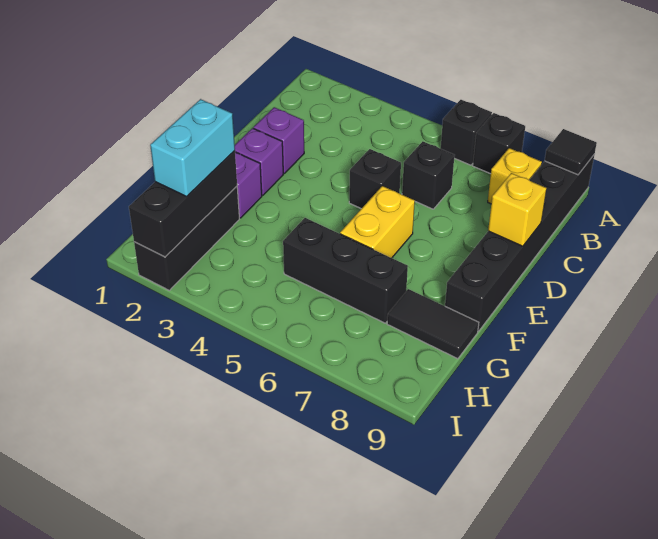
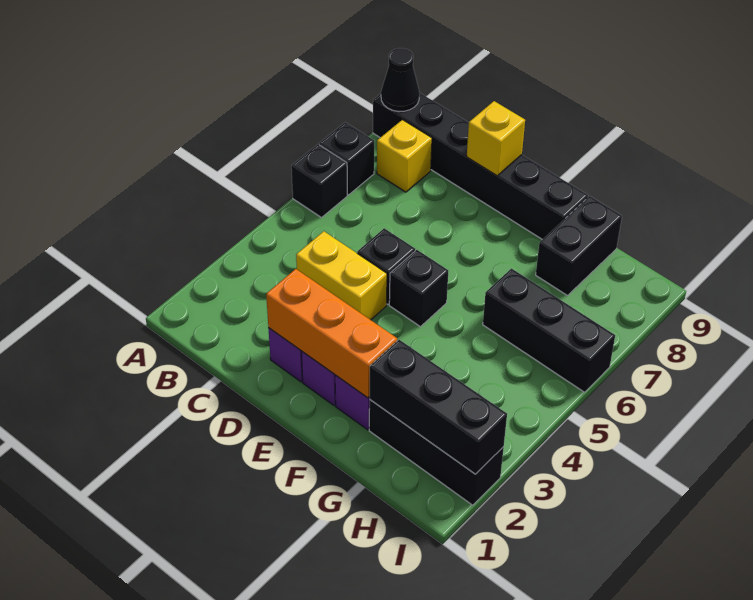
black 1x1 tile [545,129,597,175] -> black 1x1 cone [381,48,419,112]
black 1x1 brick [402,141,455,209] -> black 1x1 brick moved to [389,250,448,327]
none -> orange 1x3 brick [266,269,397,398]
yellow 1x2 brick [340,186,415,258] -> yellow 1x2 brick moved to [296,231,387,320]
cyan 1x2 brick [150,99,235,196] -> none
black 1x3 brick [283,218,408,323] -> black 1x3 brick turned to [483,269,615,392]
black 1x2 tile [387,289,479,359] -> black 1x2 brick [536,196,622,296]

